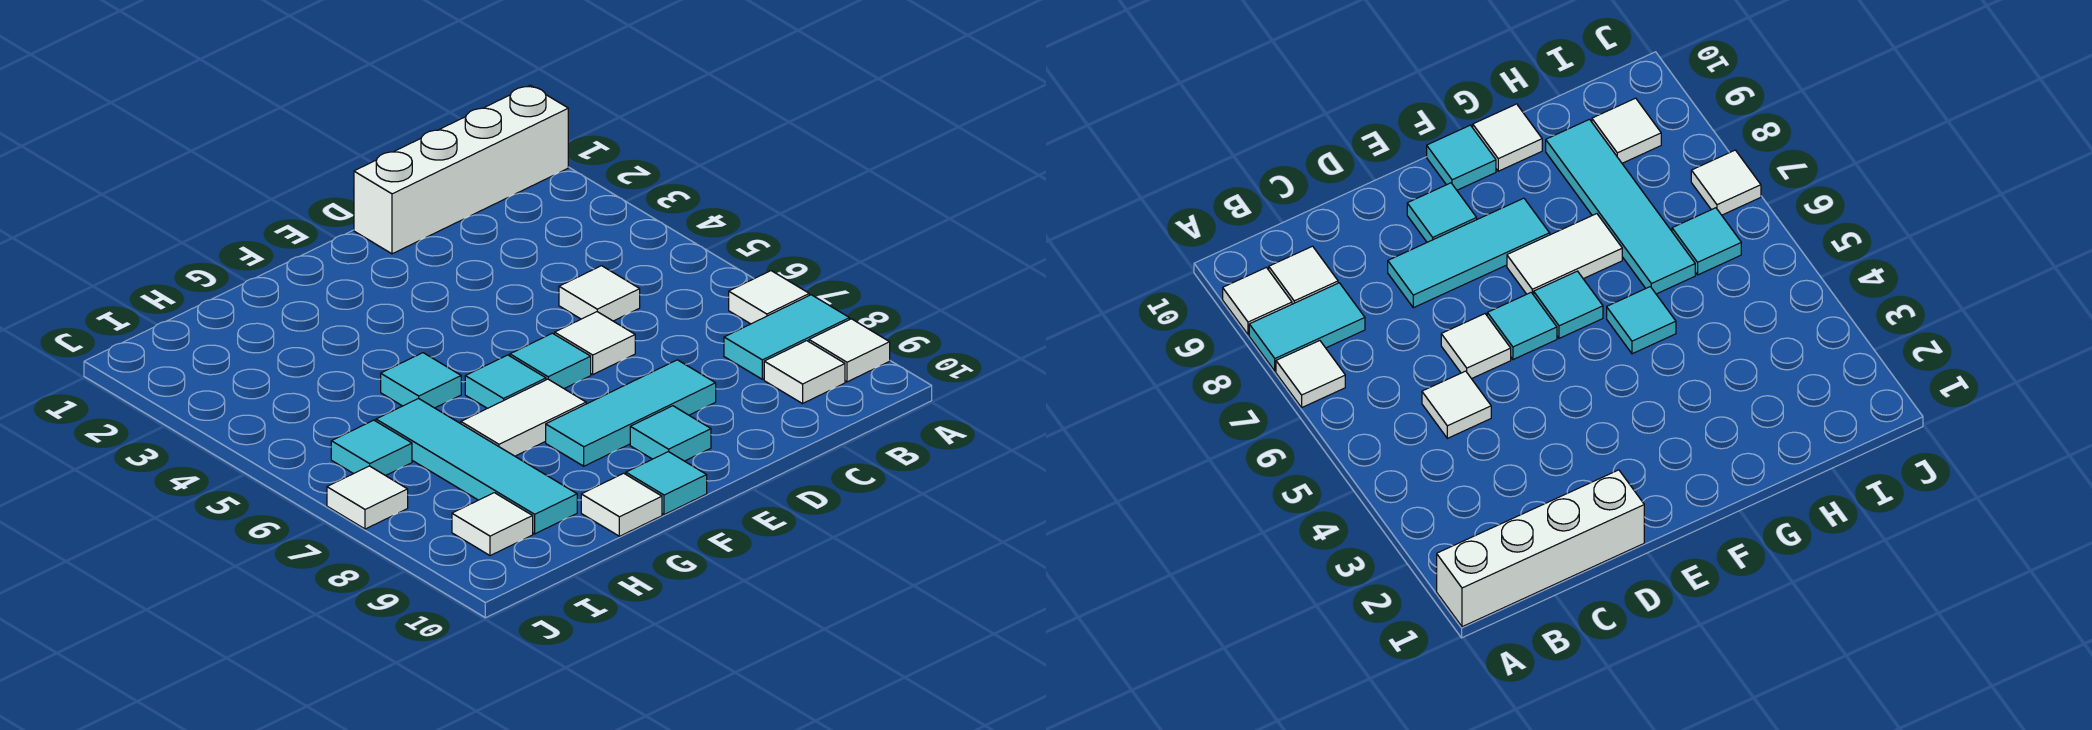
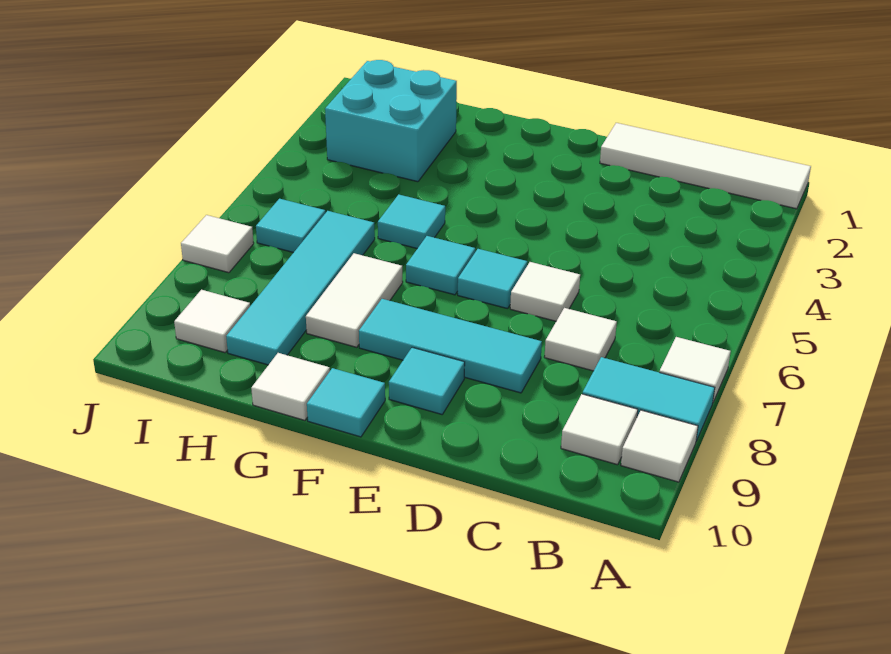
white 1x4 brick [354,85,568,254] -> white 1x4 tile [600,123,811,209]
white 1x1 tile [559,266,640,321] -> white 1x1 tile moved to [544,308,617,371]
white 1x2 tile [461,379,586,456] -> white 1x2 tile turned to [306,253,403,347]
none -> cyan 2x2 brick [325,60,457,182]

